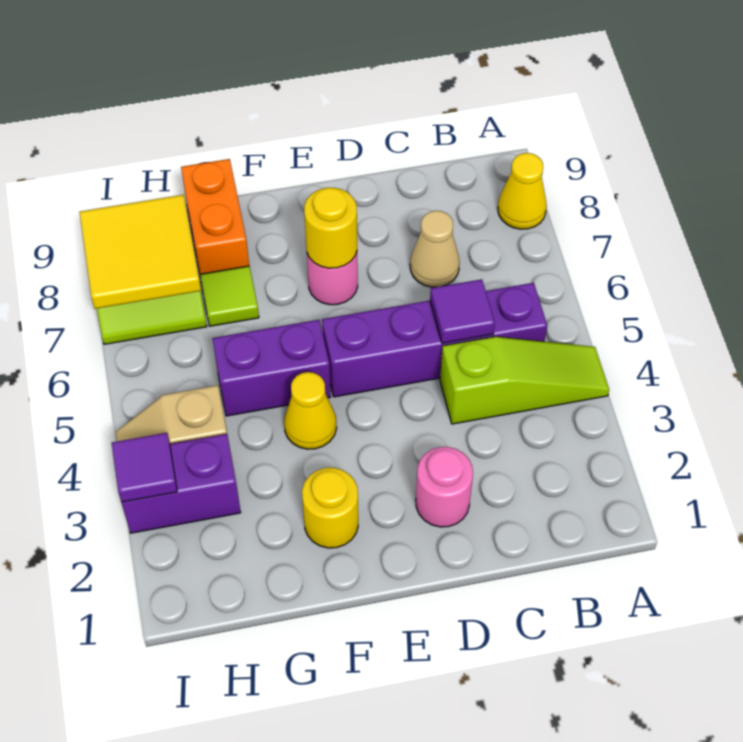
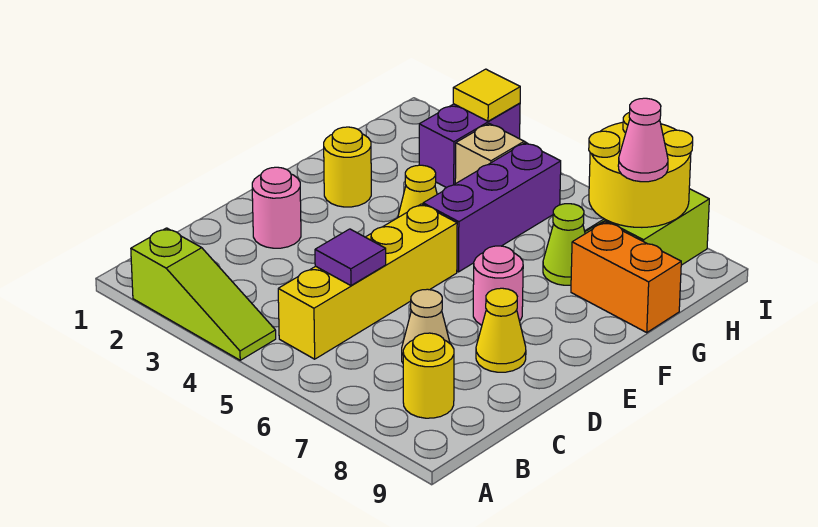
lime 1x3 slope [440,337,609,424] -> lime 1x3 slope turned to [131,228,276,360]
yellow 1x1 cone [498,153,547,229] -> yellow 1x1 cone moved to [476,288,526,372]
purple 1x4 brick [322,283,547,397] -> yellow 1x4 brick [278,204,457,359]
yellow 1x1 round brick [304,188,357,268] -> yellow 1x1 round brick moved to [403,333,454,418]
purple 1x2 brick [213,320,331,416] -> purple 1x3 brick [423,143,561,272]
lime 1x1 tile [200,266,259,326] -> lime 1x1 cone [543,204,585,285]
yellow 2x2 tile [80,195,201,309] -> yellow 2x2 round brick [589,112,693,227]
none -> pink 1x1 cone [618,98,668,182]
purple 1x1 tile [112,433,177,502] -> yellow 1x1 tile [453,69,520,121]

